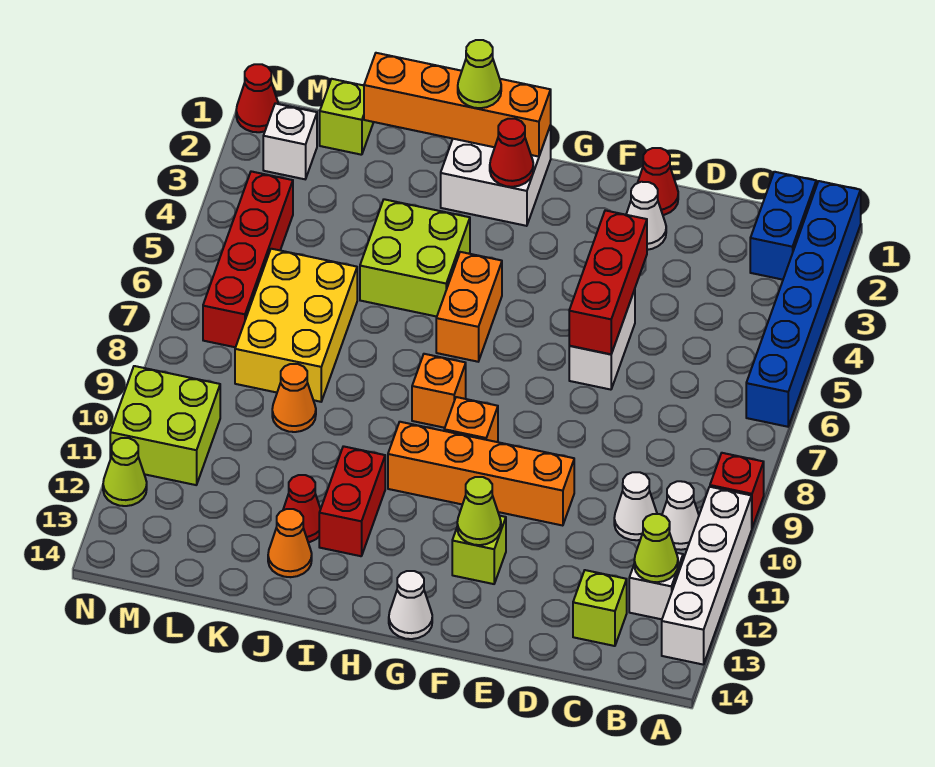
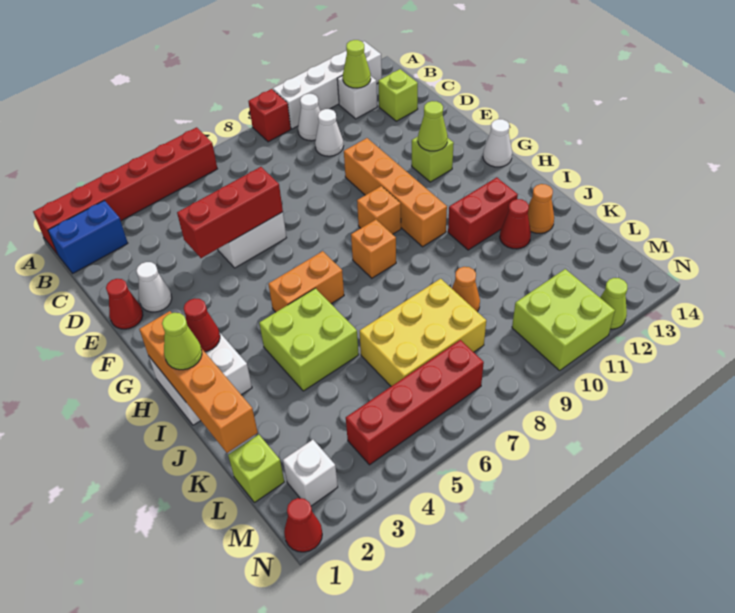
blue 1x6 brick [746,181,861,427] -> red 1x6 brick [33,127,217,254]

